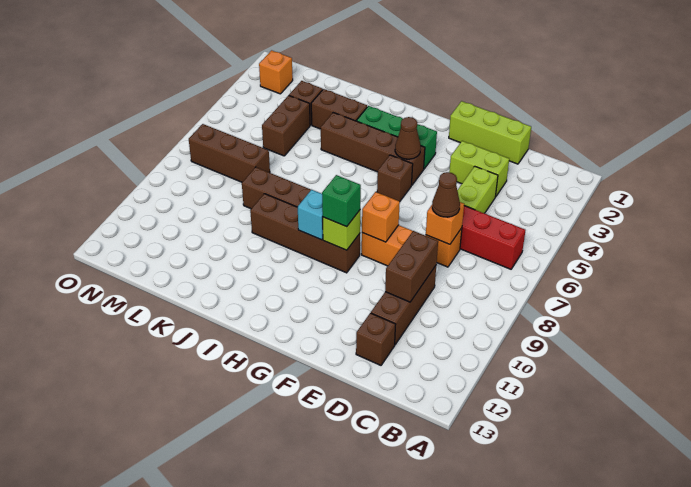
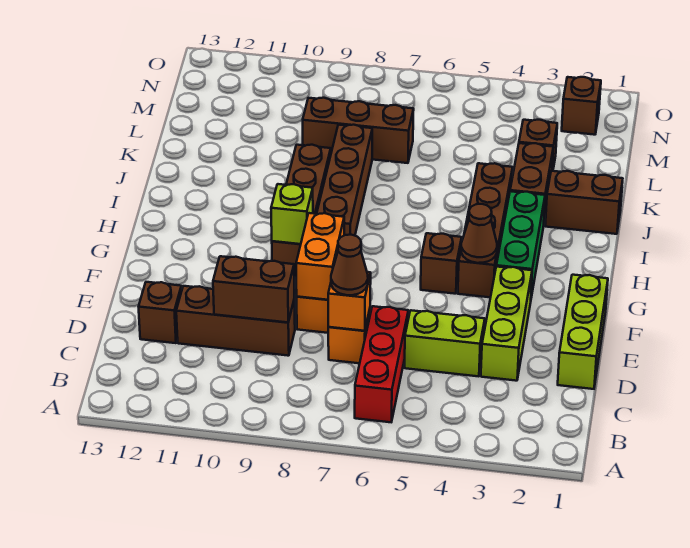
lime 1x2 brick [449,141,509,197] -> lime 1x3 brick [481,267,532,381]
orange 1x1 brick [362,192,400,242] -> orange 1x2 brick [296,213,344,300]
green 1x1 brick [322,175,361,227] -> none
cyan 1x1 brick [298,190,323,240] -> none
brown 1x2 brick [262,95,310,156] -> brown 1x2 brick moved to [545,171,623,234]
brown 1x3 brick [189,124,270,182] -> brown 1x3 brick turned to [303,98,414,163]
orange 1x1 brick [259,50,293,94] -> brown 1x1 brick [562,77,601,135]

